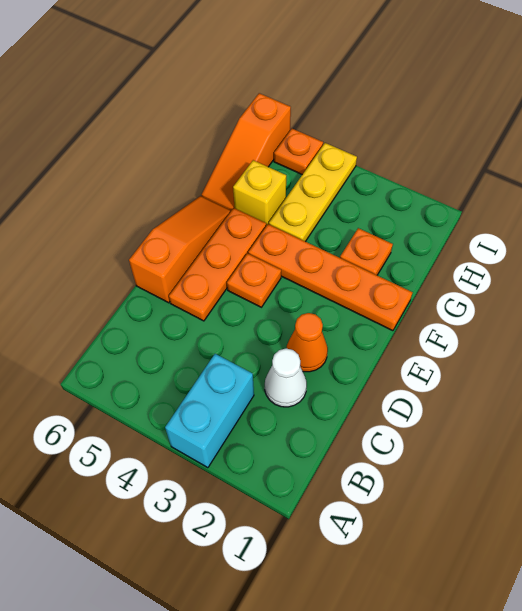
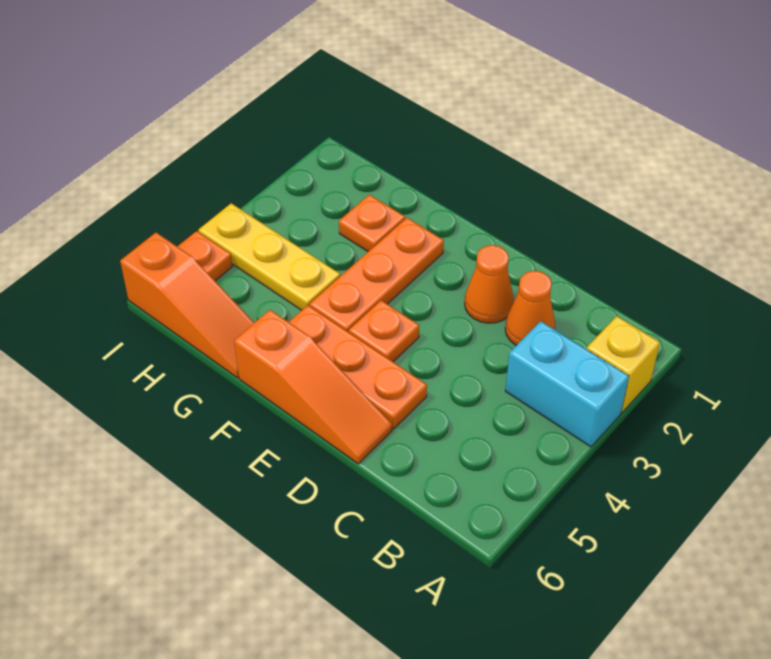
white 1x1 cone [265,348,307,407] -> orange 1x1 cone [505,271,555,346]
orange 1x3 slope [129,196,231,303] -> orange 1x3 slope turned to [234,310,392,464]
orange 1x4 plate [248,224,413,331] -> orange 1x3 plate [310,218,444,332]
yellow 1x1 brick [233,160,286,226] -> yellow 1x1 brick moved to [587,316,660,412]

